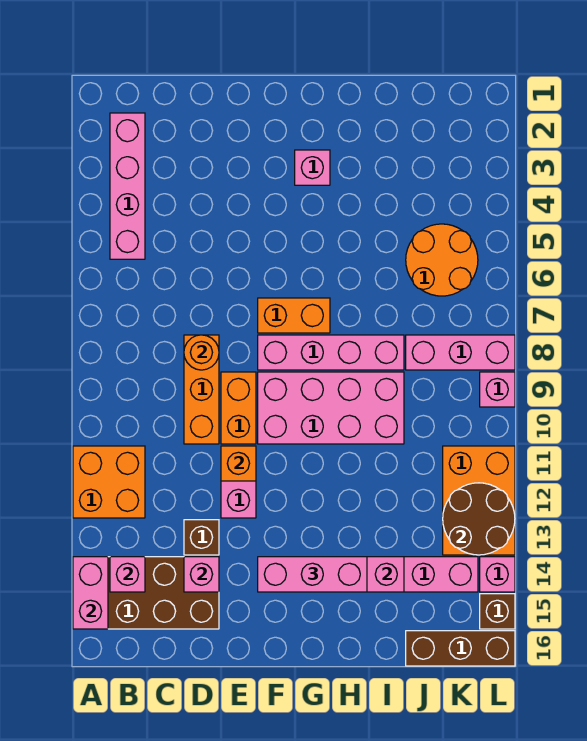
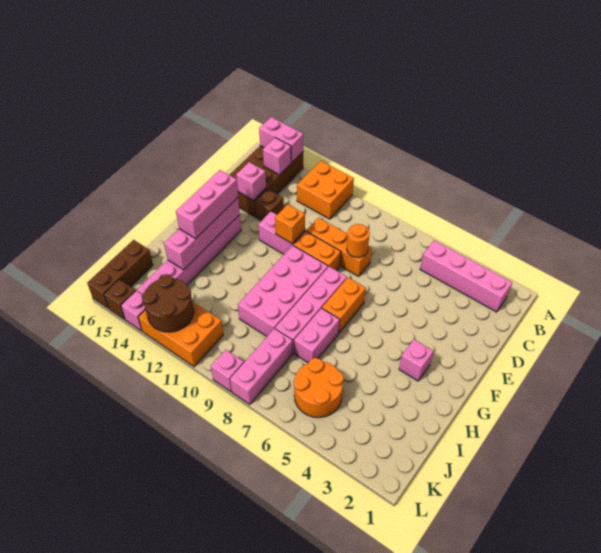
none -> pink 1x2 brick [294,308,340,363]

